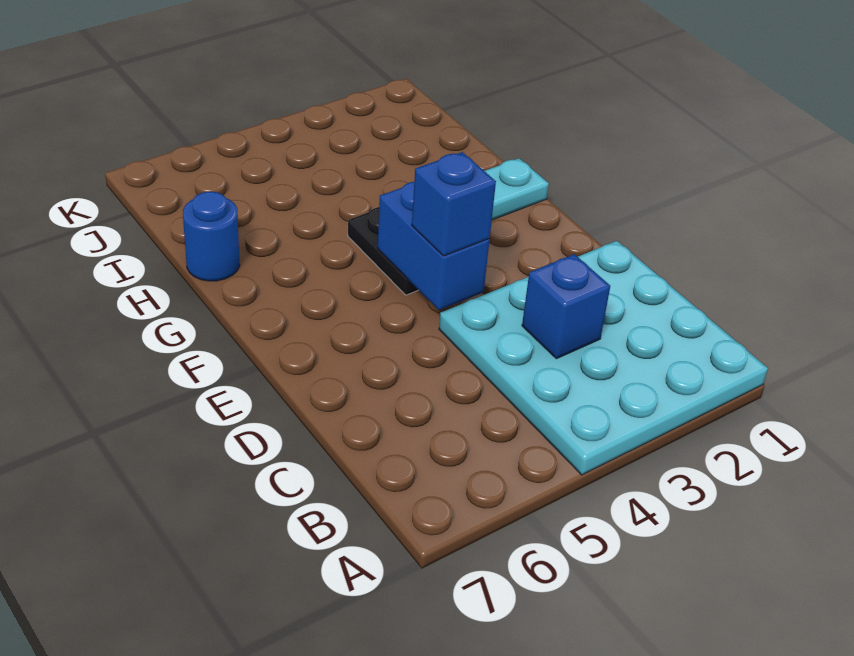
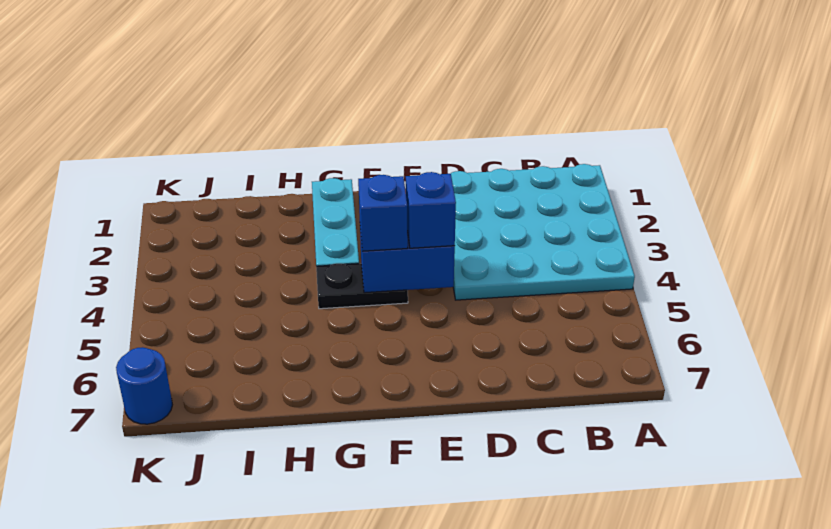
blue 1x1 brick [522,254,610,359] -> blue 1x1 brick moved to [358,175,408,251]
blue 1x1 round brick [183,192,240,281] -> blue 1x1 round brick moved to [116,347,172,424]

